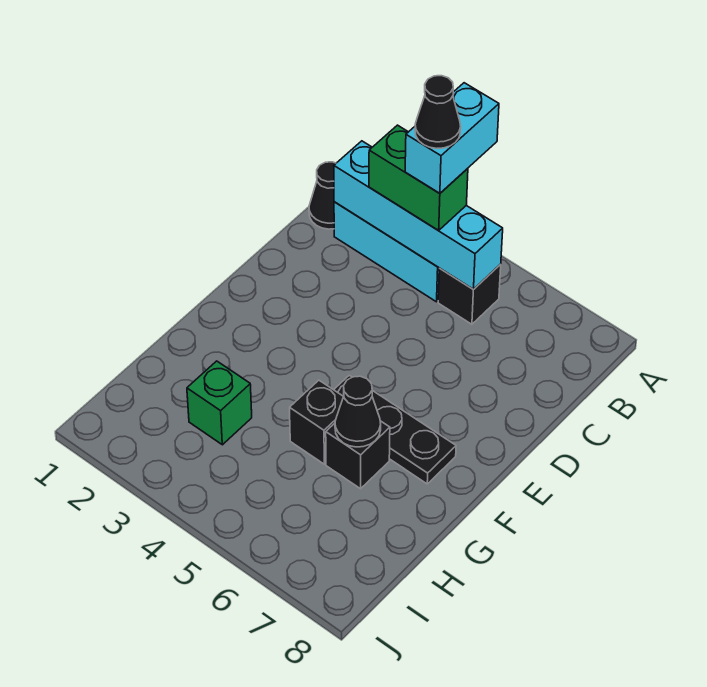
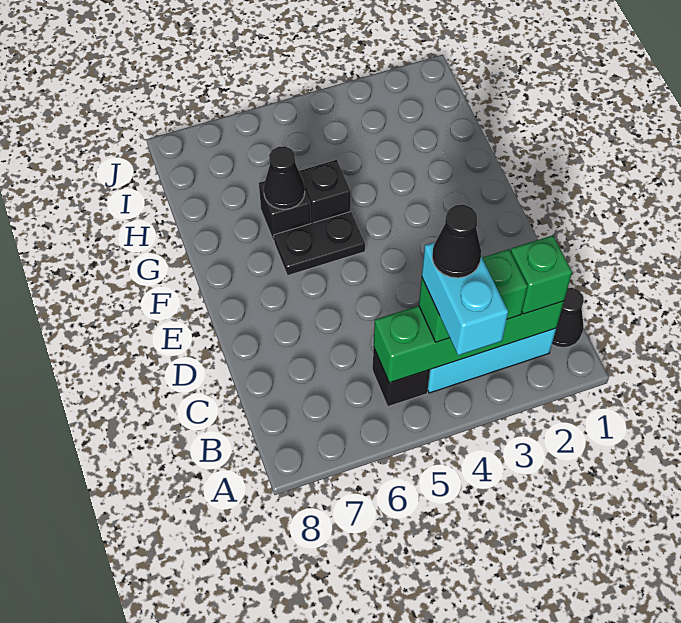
cyan 1x4 brick [334,141,503,289] -> green 1x4 brick [374,301,564,383]
black 1x3 plate [334,375,456,484] -> black 1x2 plate [274,212,365,276]
green 1x1 brick [187,361,252,445] -> green 1x1 brick moved to [511,235,572,314]

